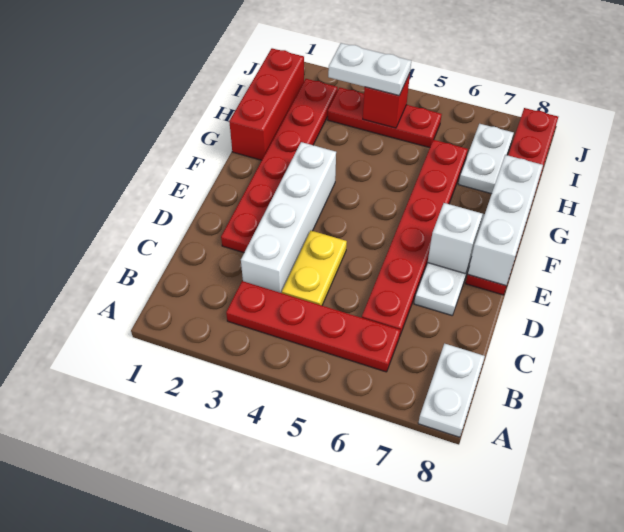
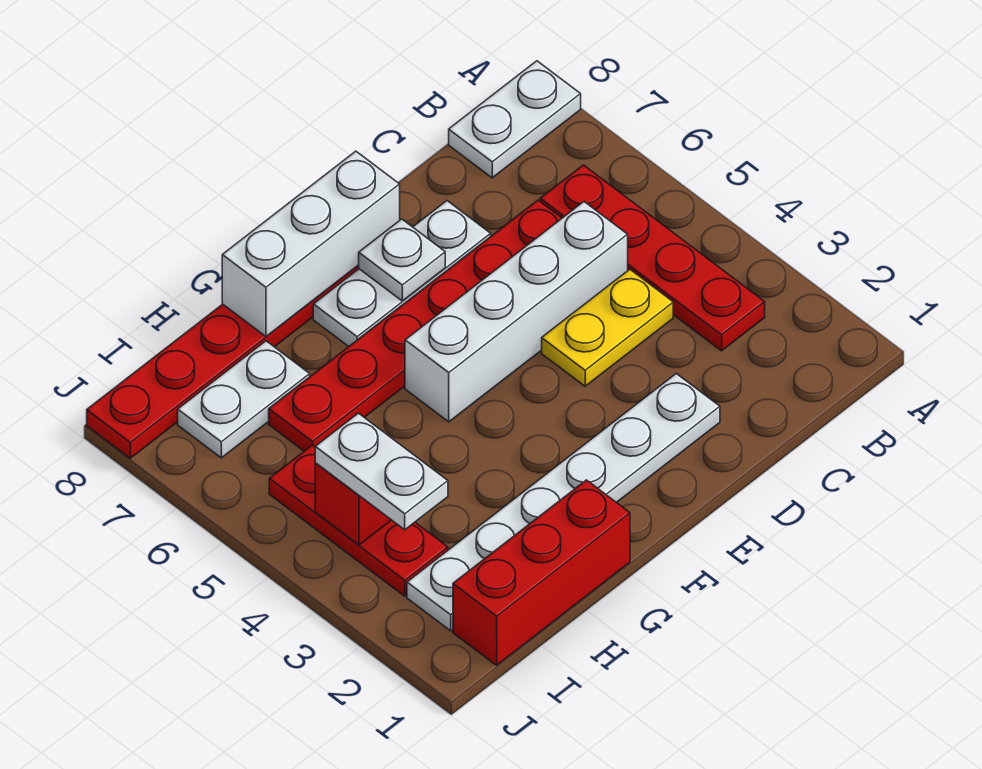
white 1x4 brick [241,142,336,293] -> white 1x4 brick moved to [405,202,628,422]
red 1x6 plate [221,79,338,253] -> white 1x6 plate [407,373,720,631]
white 1x1 brick [428,203,482,274] -> white 1x1 plate [359,219,445,301]

